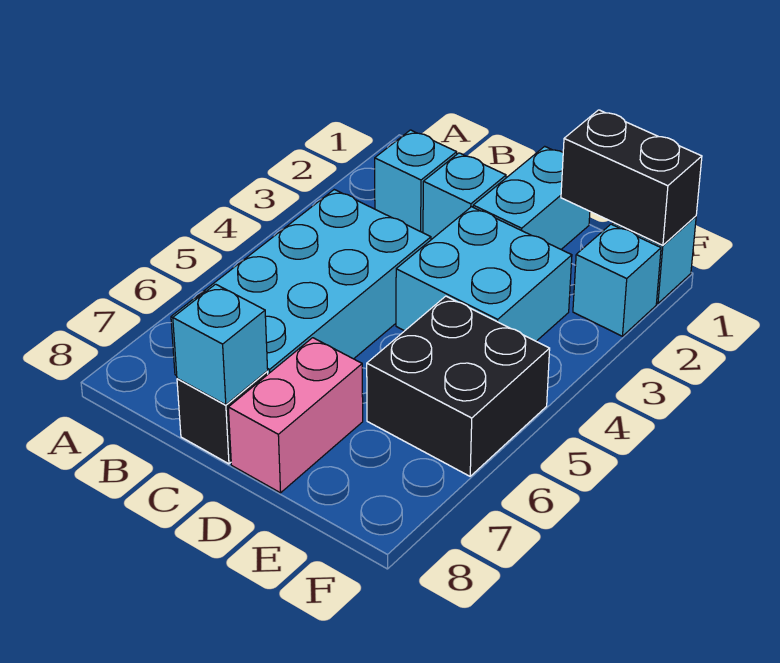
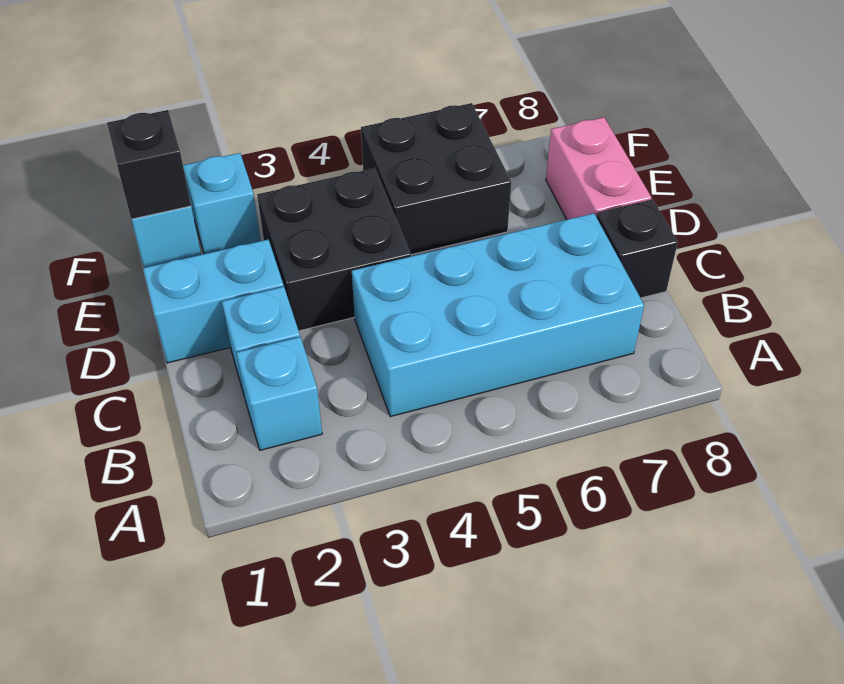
cyan 1x1 brick [173,284,268,405] -> none
cyan 2x2 brick [396,207,572,341] -> black 2x2 brick [257,168,411,331]
pink 1x2 brick [228,338,363,493] -> pink 1x2 brick turned to [546,117,651,220]
black 1x2 brick [561,110,702,245] -> black 1x1 brick [107,110,191,219]

